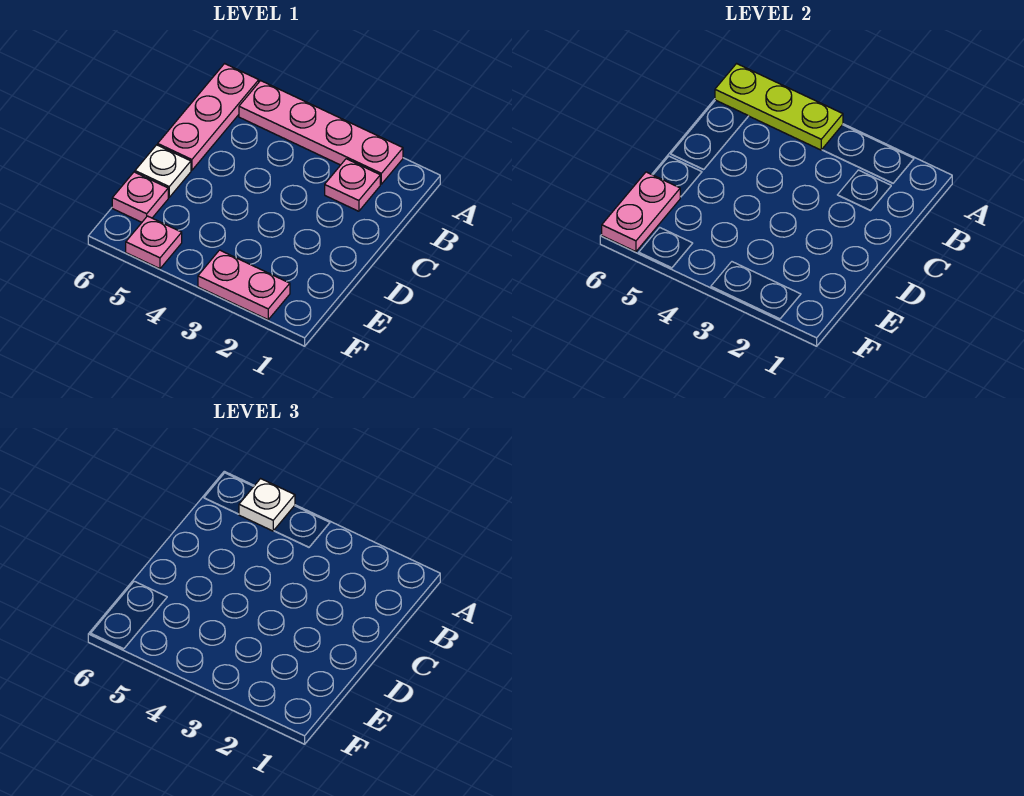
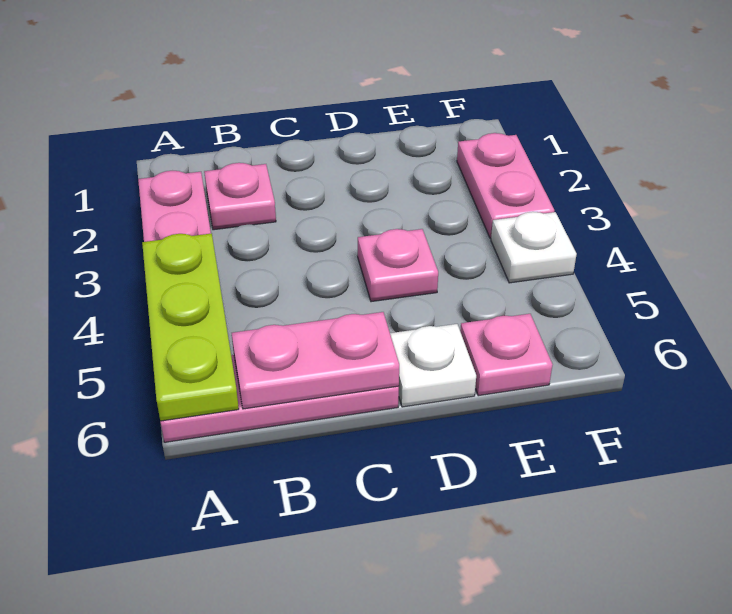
white 1x1 plate [239,479,295,531] -> white 1x1 plate moved to [491,212,577,283]
pink 1x2 plate [602,172,680,252] -> pink 1x2 plate moved to [232,312,399,409]
pink 1x1 plate [126,216,182,269] -> pink 1x1 plate moved to [358,229,438,302]

